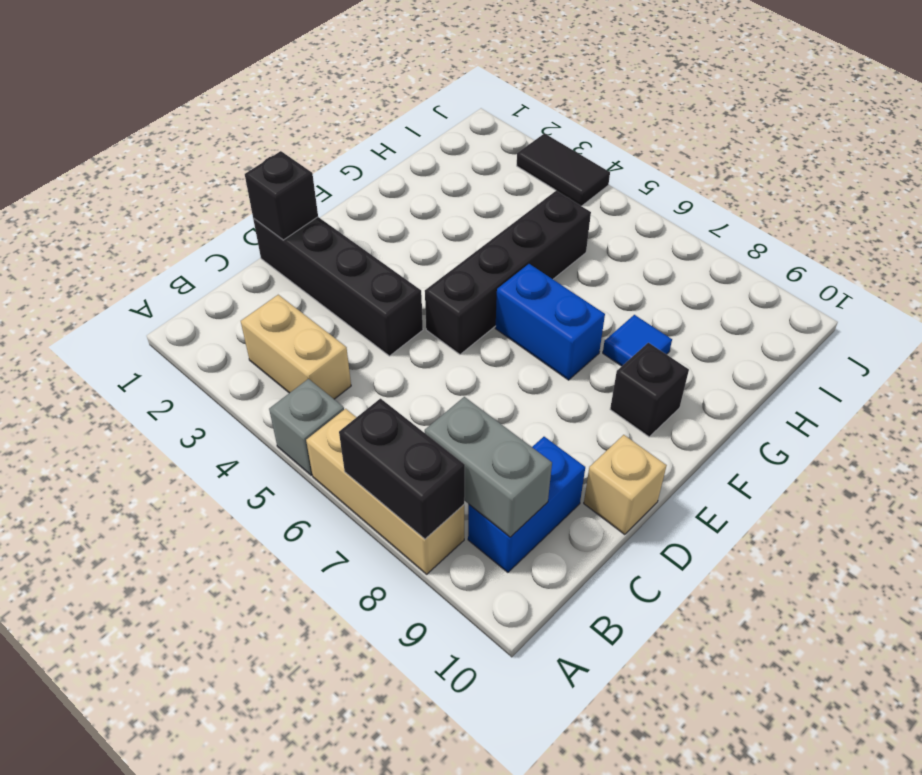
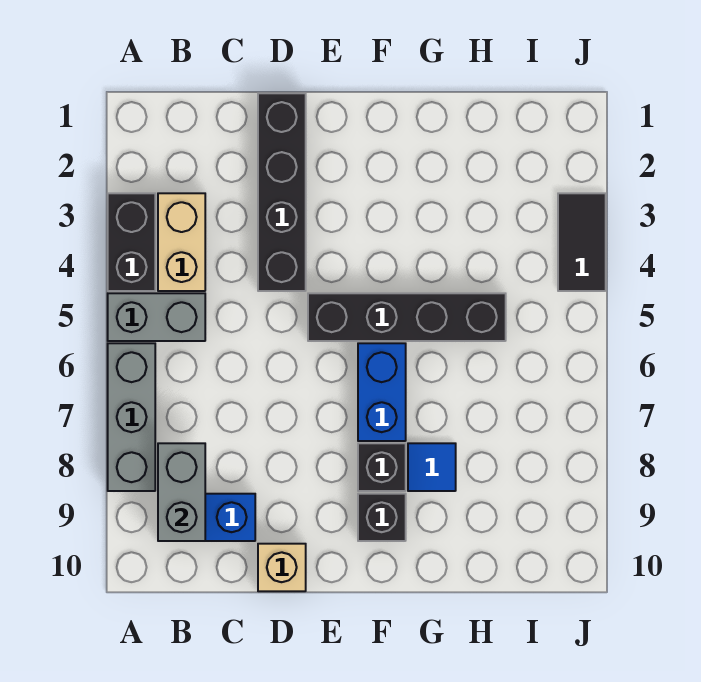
grey 1x1 brick [269,379,344,475] -> grey 1x2 brick [108,293,205,341]
tan 1x3 brick [306,409,464,574] -> grey 1x3 brick [108,343,155,491]
black 1x2 brick [339,399,465,539] -> black 1x2 brick moved to [108,193,155,291]
black 1x1 brick [245,151,318,240] -> black 1x1 brick moved to [358,443,406,491]

